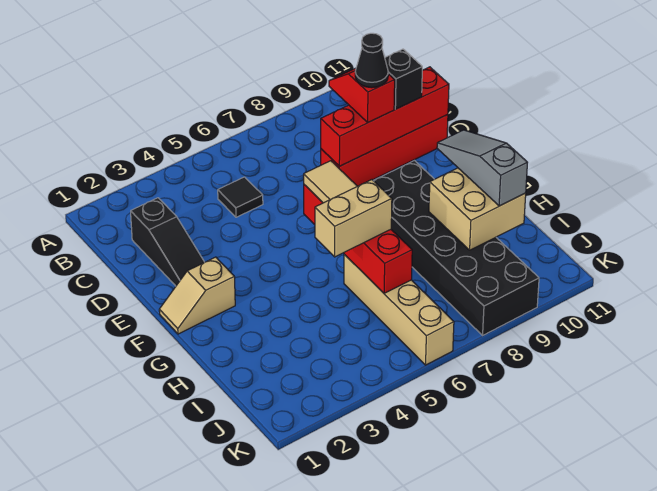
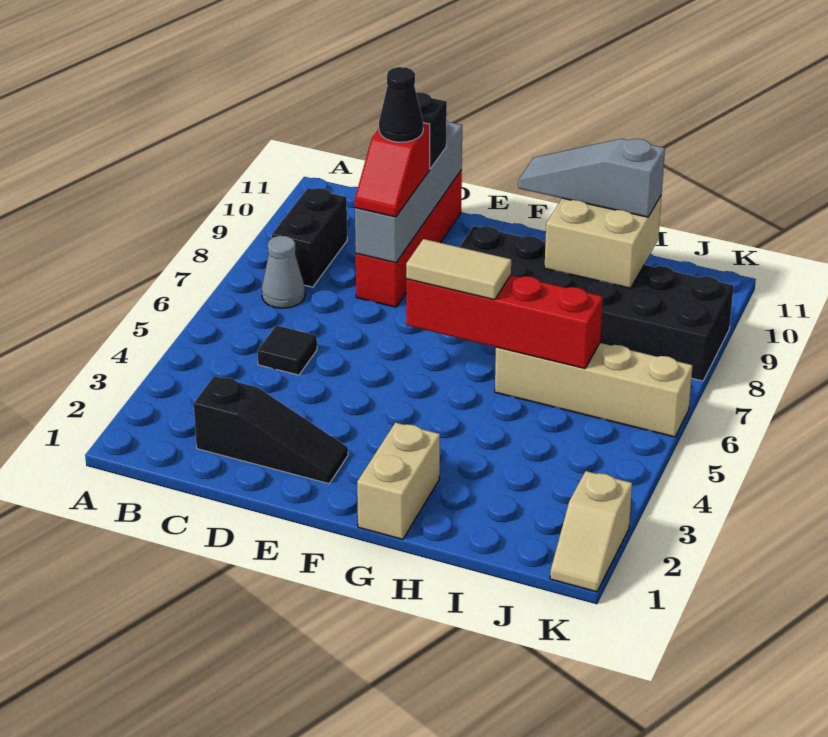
none -> grey 1x1 cone [262,236,305,308]
none -> black 1x2 brick [272,188,347,287]
red 1x2 slope [329,68,395,122] -> red 1x2 slope turned to [355,123,430,217]
red 1x4 brick [321,67,449,166] -> grey 1x4 brick [355,120,462,263]
tan 1x2 slope [159,257,235,334] -> tan 1x2 slope moved to [550,471,632,592]
tan 1x2 brick [315,180,392,257] -> tan 1x2 brick moved to [357,423,440,539]

